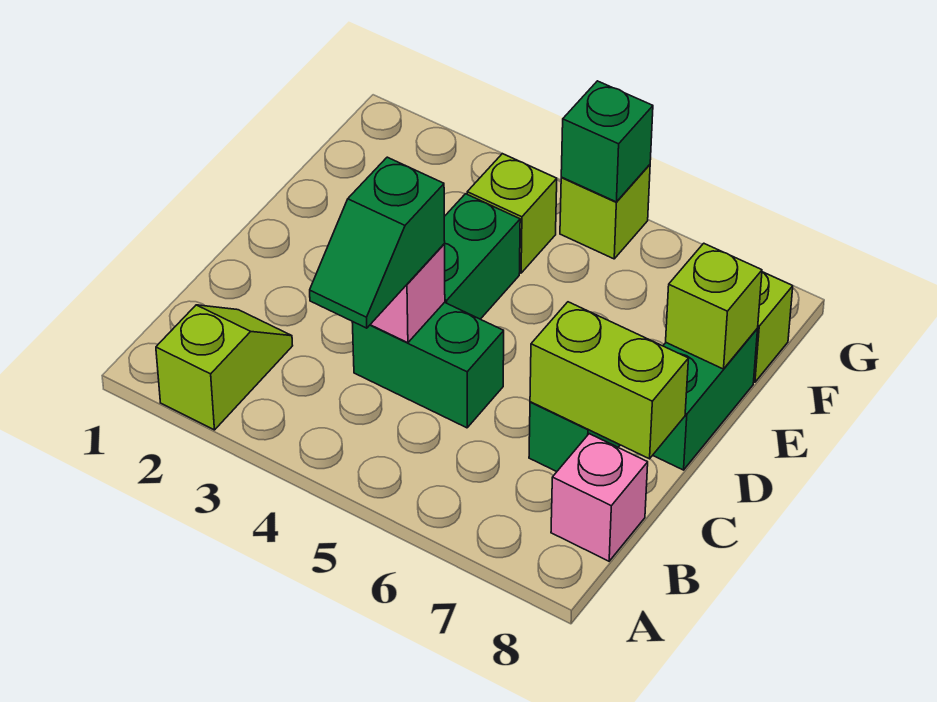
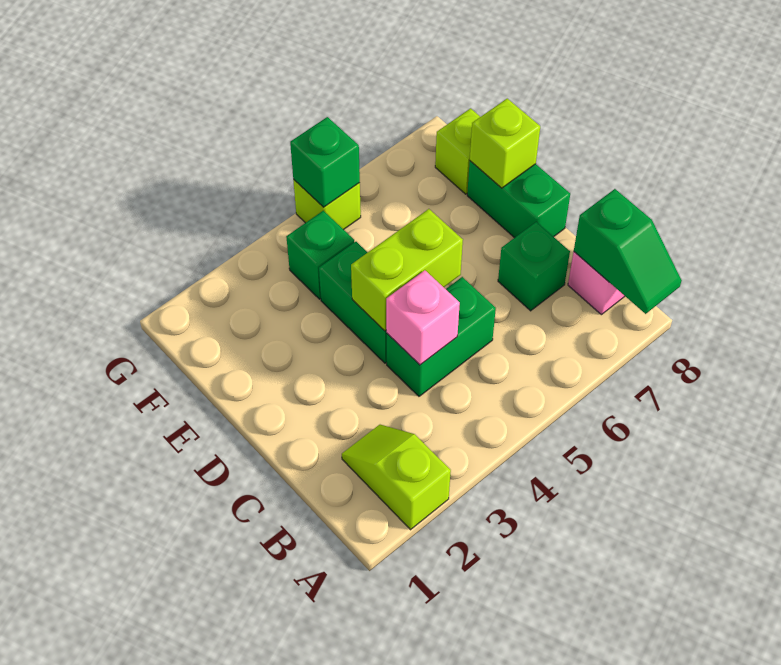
green 1x2 slope [310,157,445,328] -> green 1x2 slope moved to [574,189,682,314]
lime 1x2 brick [530,302,689,459] -> lime 1x2 brick moved to [351,209,463,331]
lime 1x1 brick [467,154,557,273] -> green 1x1 brick [286,211,354,299]

